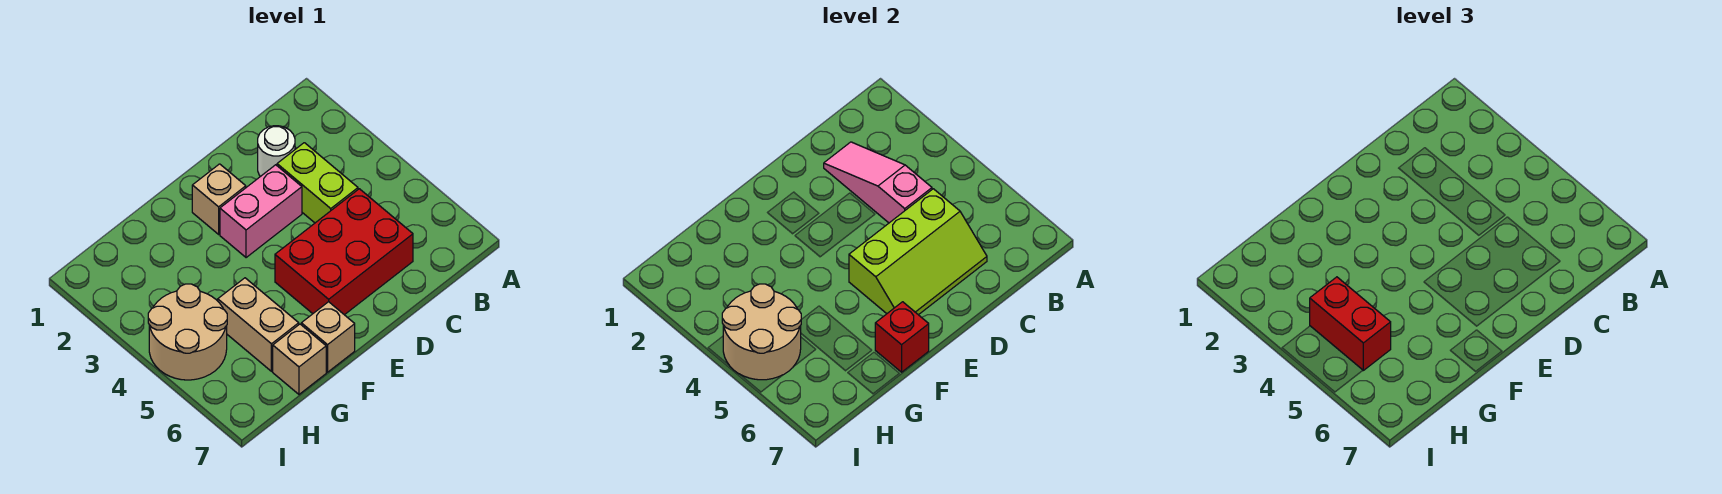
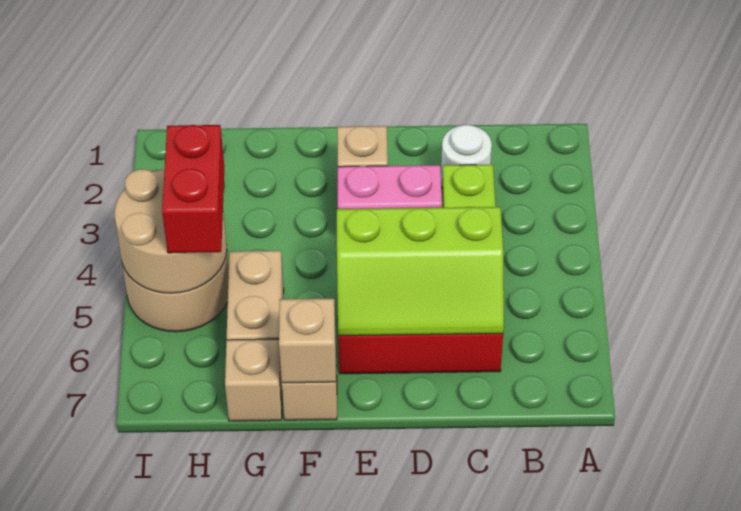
pink 1x3 slope [824,142,932,223] -> none
red 1x1 brick [875,302,929,372] -> tan 1x1 brick [279,299,336,383]

